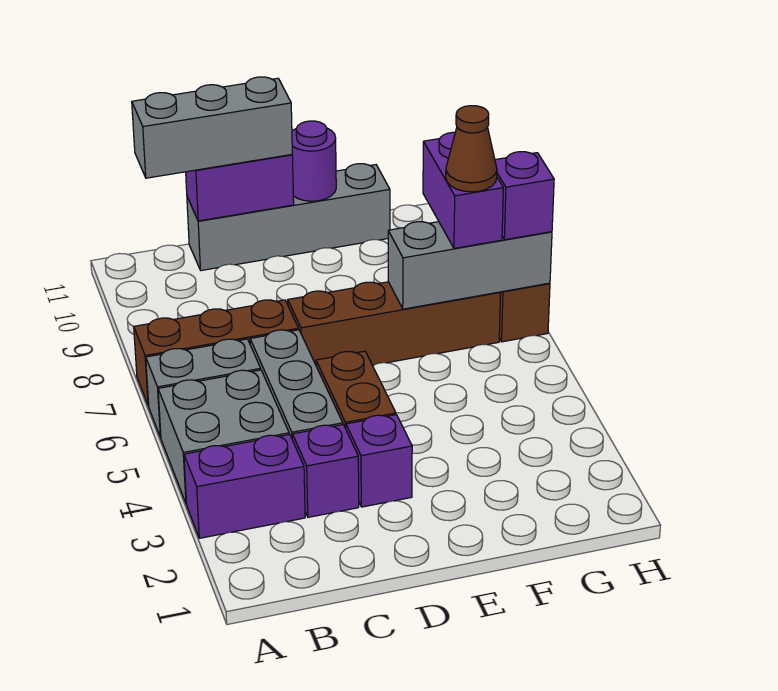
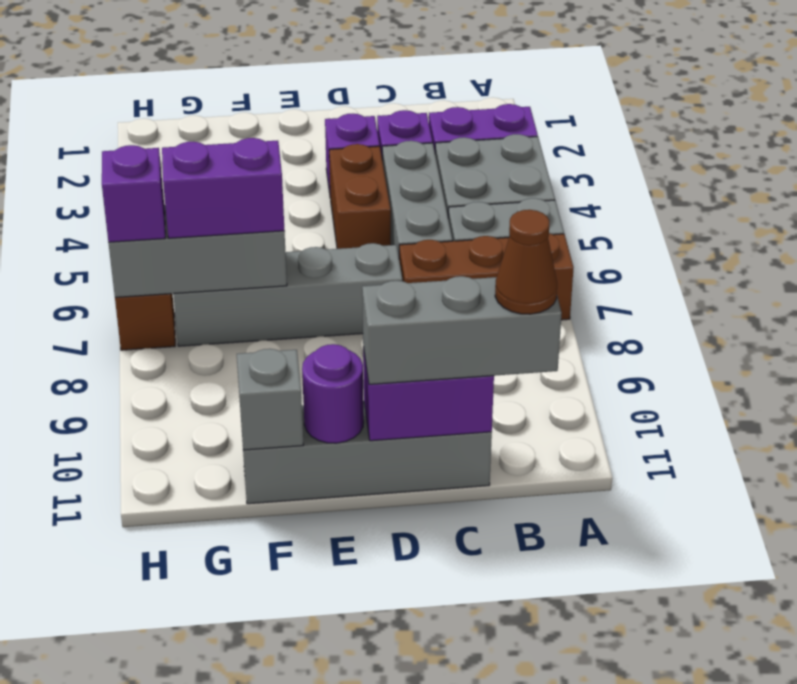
brown 1x4 brick [288,282,501,365] -> grey 1x4 brick [173,243,402,346]
none -> grey 1x1 brick [237,349,303,450]
purple 1x2 brick [423,132,503,248] -> purple 1x2 brick turned to [162,138,284,238]
brown 1x1 cone [446,106,497,192] -> brown 1x1 cone moved to [495,210,557,314]

